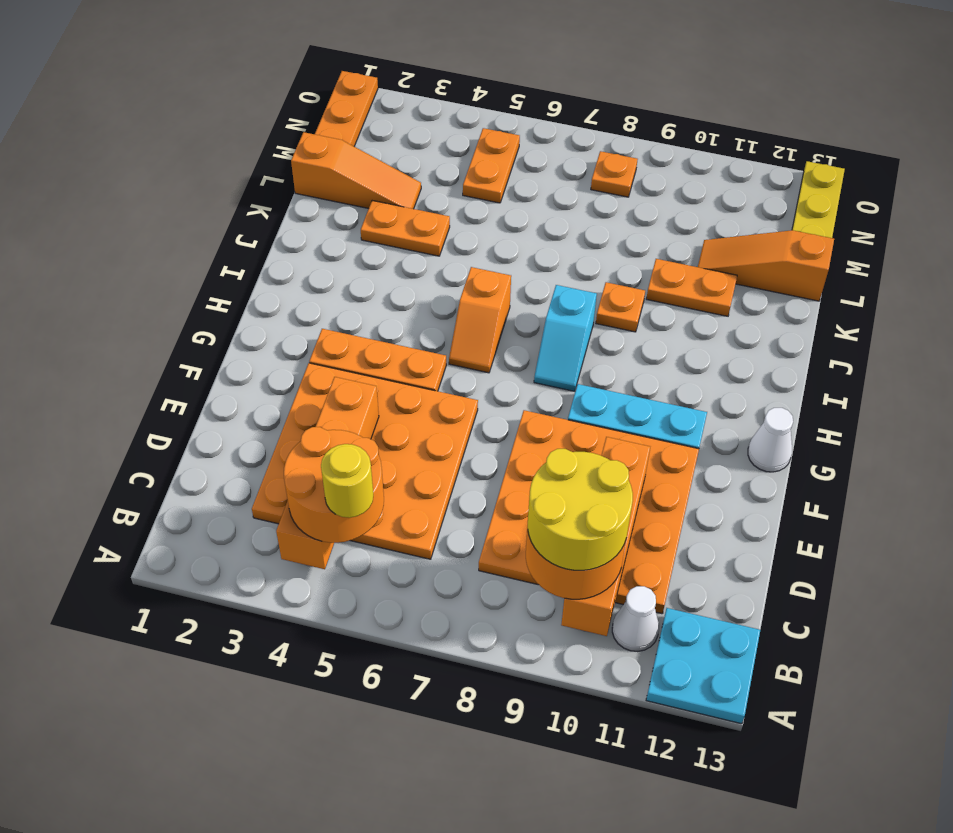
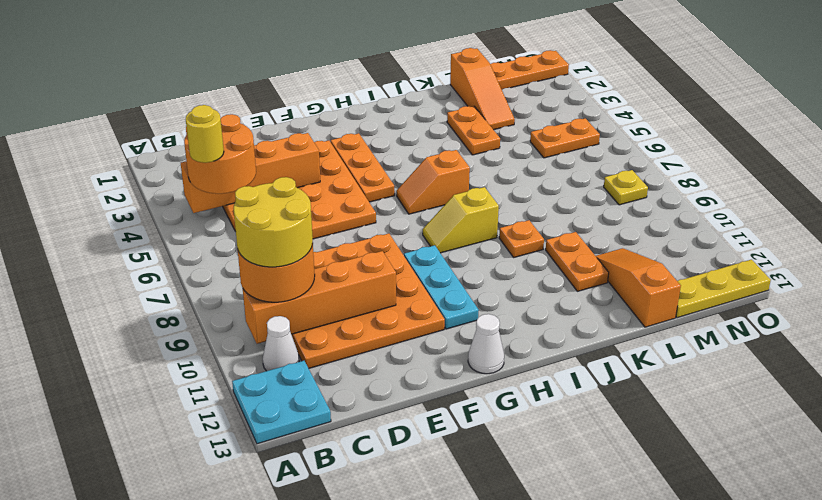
cyan 1x2 slope [534,285,597,391] -> yellow 1x2 slope [423,187,499,253]
orange 1x1 plate [591,151,638,197] -> yellow 1x1 plate [604,170,648,205]

